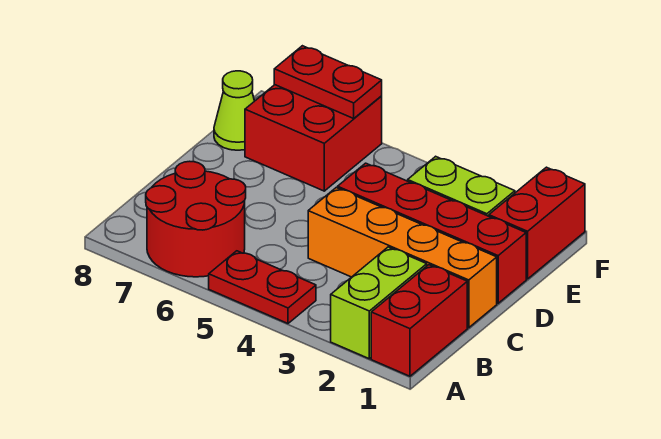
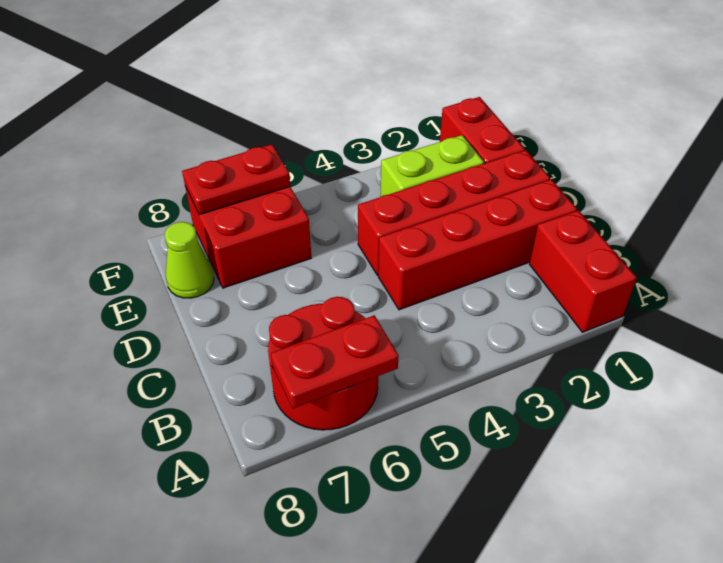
lime 1x2 brick [331,247,427,359] -> none
red 1x2 plate [209,251,316,323] -> red 1x2 plate moved to [271,315,399,409]
orange 1x4 brick [308,188,497,328] -> red 1x4 brick [378,179,577,310]

